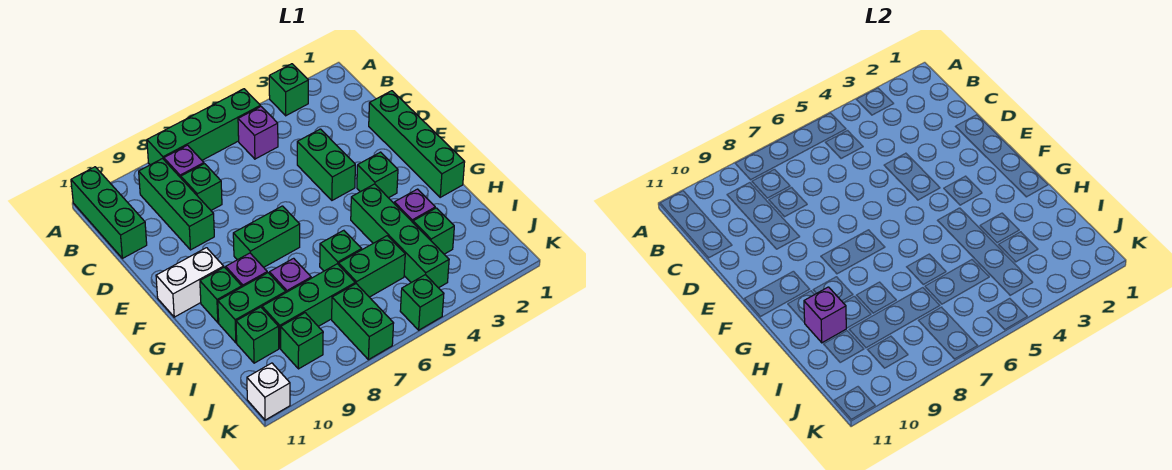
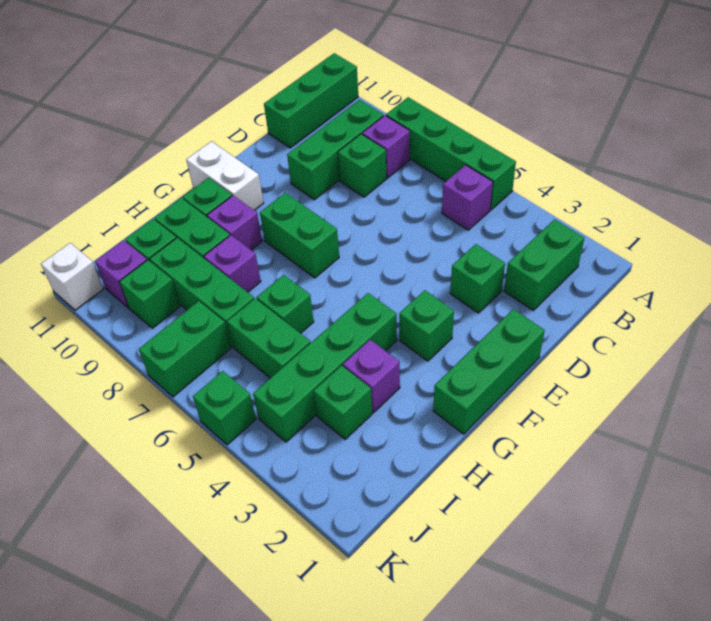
green 1x1 brick [269,64,308,116] -> green 1x1 brick moved to [450,244,505,313]
green 1x4 brick [369,91,465,197] -> green 1x3 brick [433,309,545,434]
green 1x2 brick [297,129,355,200] -> green 1x2 brick moved to [504,219,584,310]
purple 1x1 brick [804,287,846,343] -> purple 1x1 brick moved to [95,240,147,308]

